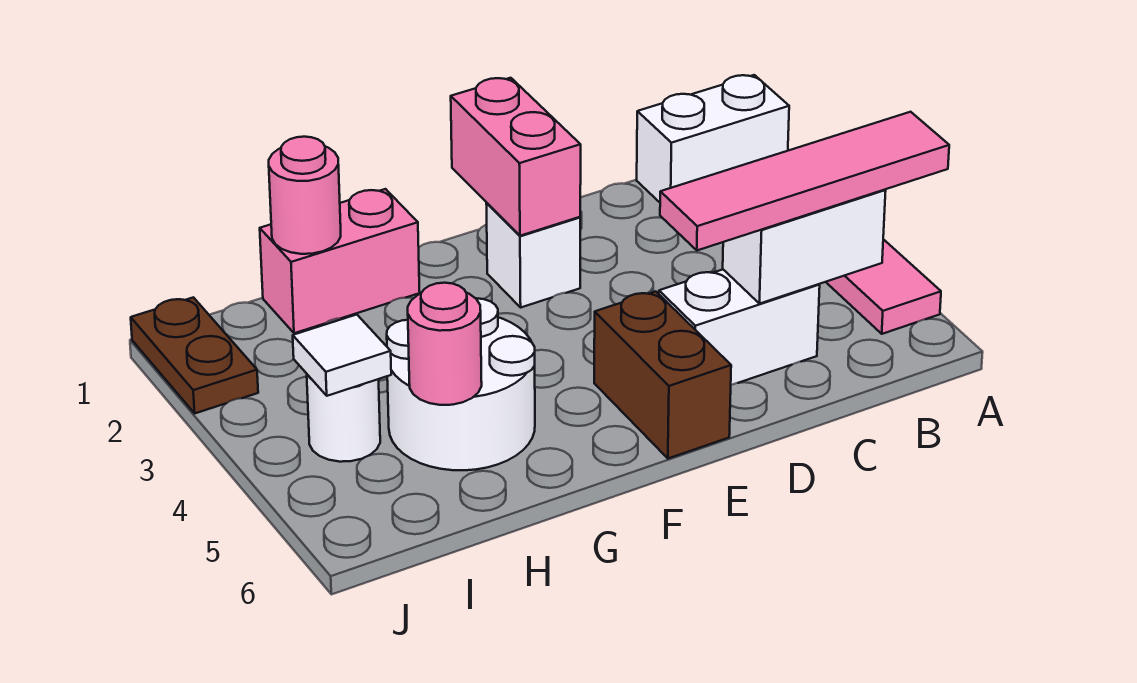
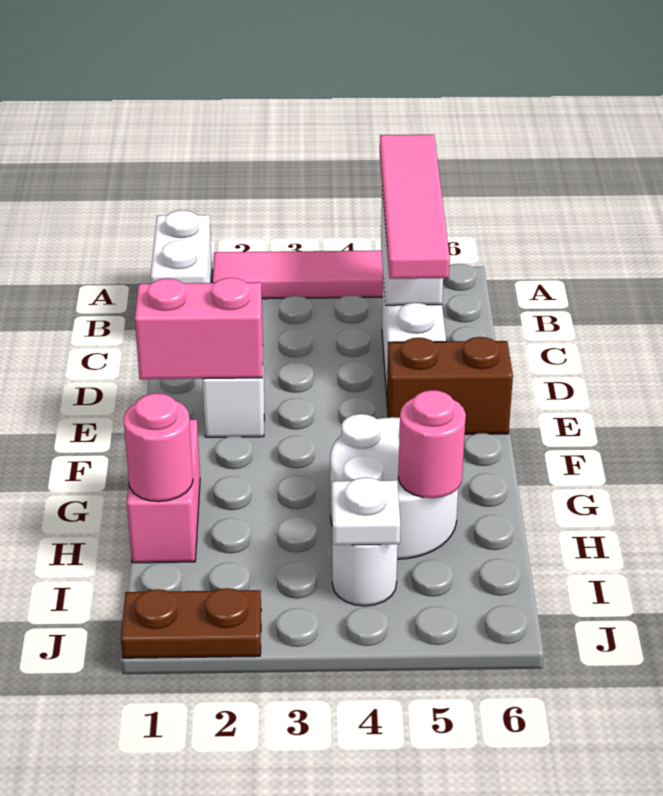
white 1x1 tile [293,315,391,396] -> white 1x1 plate [332,477,400,545]

